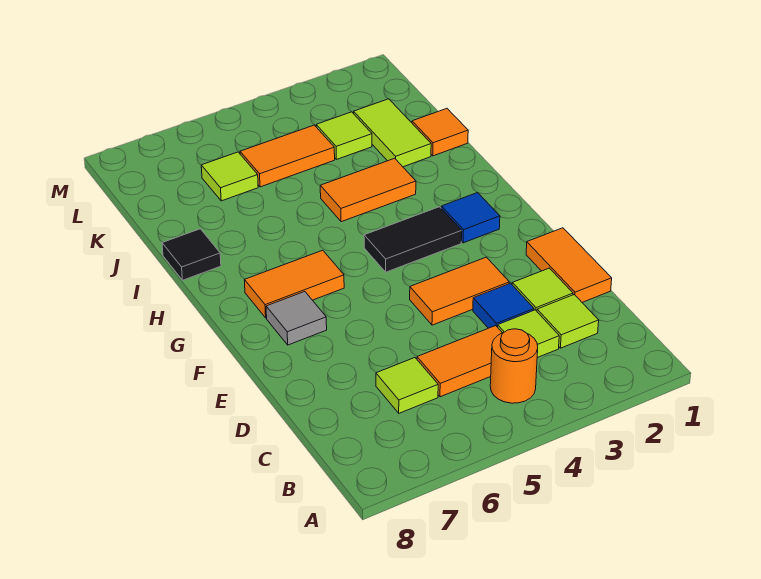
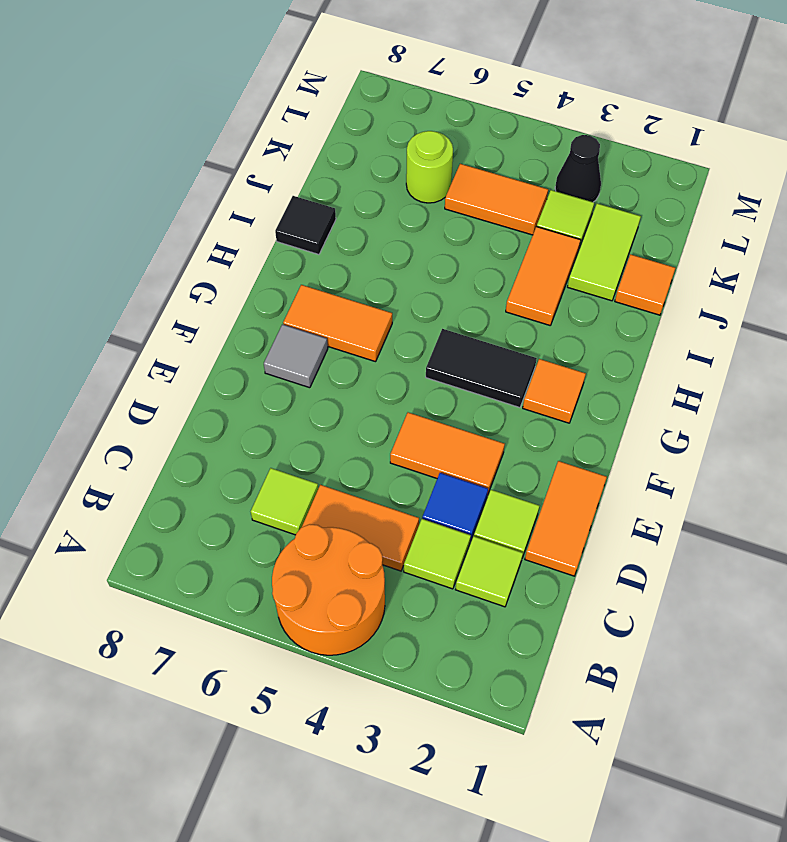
orange 1x1 round brick [490,329,538,403] -> orange 2x2 round brick [272,524,385,655]
blue 1x1 tile [441,193,500,243] -> orange 1x1 tile [523,359,586,423]
orange 1x2 tile [320,158,416,222] -> orange 1x2 tile turned to [506,226,581,325]
lime 1x1 tile [201,152,258,201] -> lime 1x1 round brick [406,131,453,203]
none -> black 1x1 cone [555,135,601,202]

